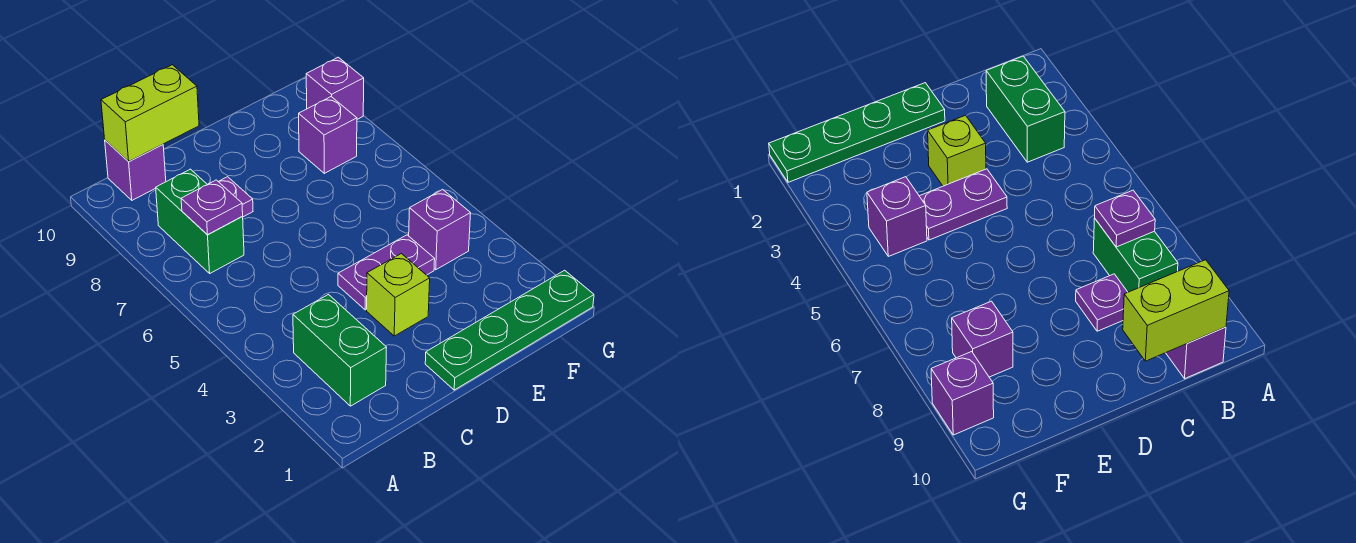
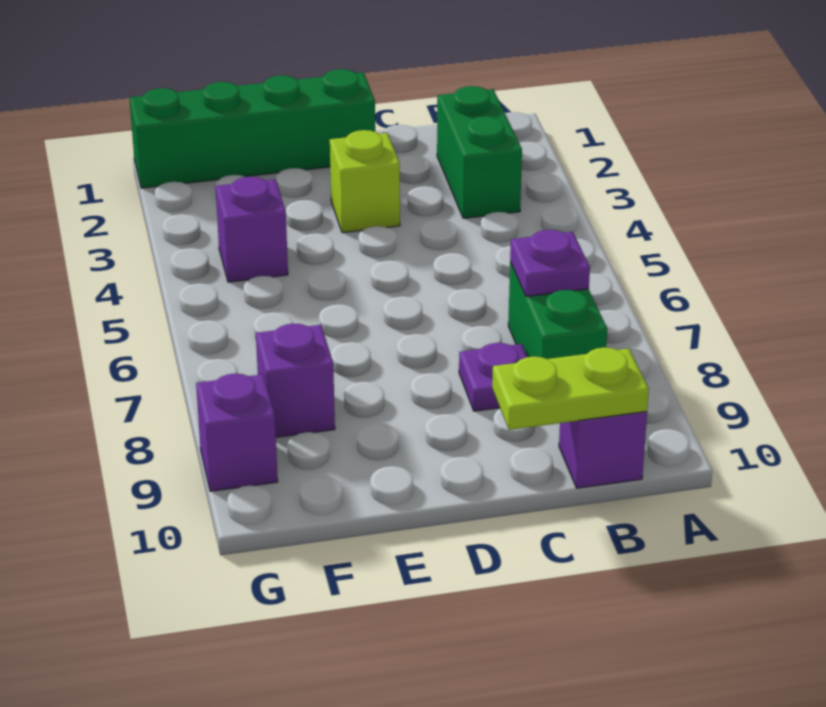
lime 1x2 brick [101,65,199,162] -> lime 1x2 plate [492,347,649,430]
green 1x4 plate [425,270,594,390] -> green 1x4 brick [129,69,375,188]
purple 1x2 plate [338,235,435,310] -> none

